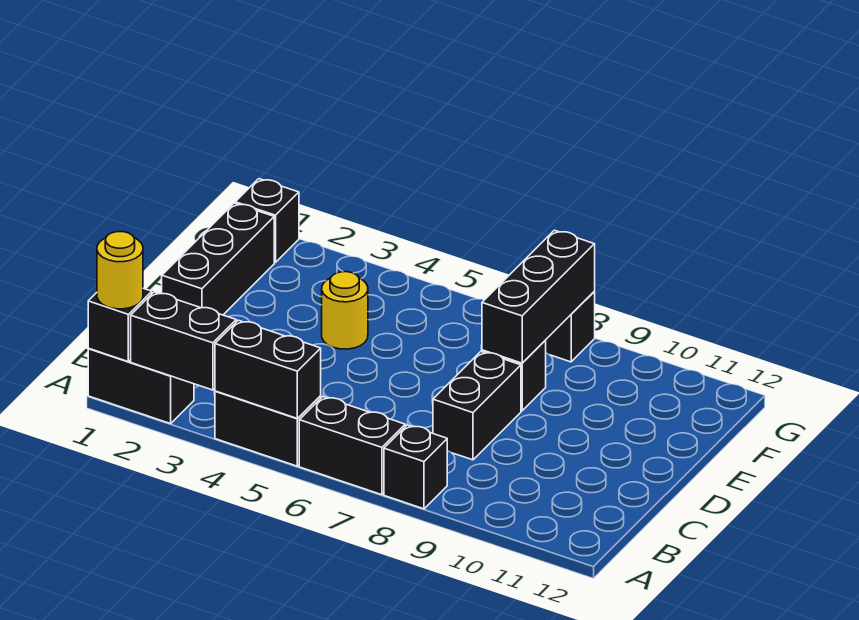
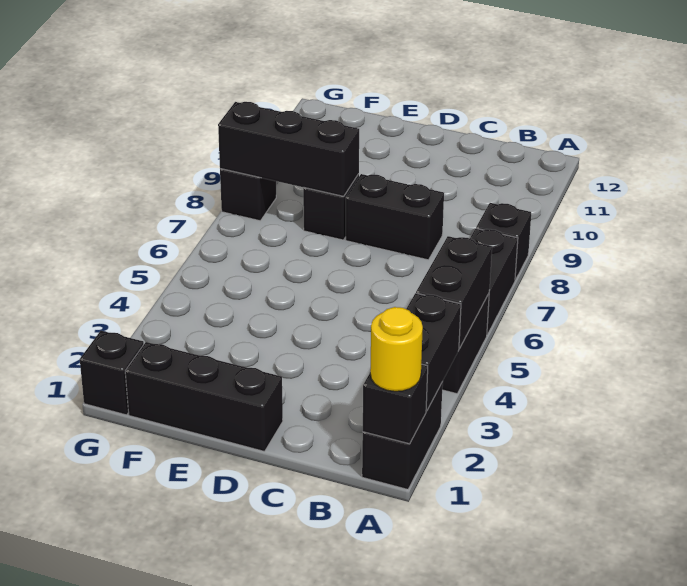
yellow 1x1 round brick [322,272,368,349] -> none

